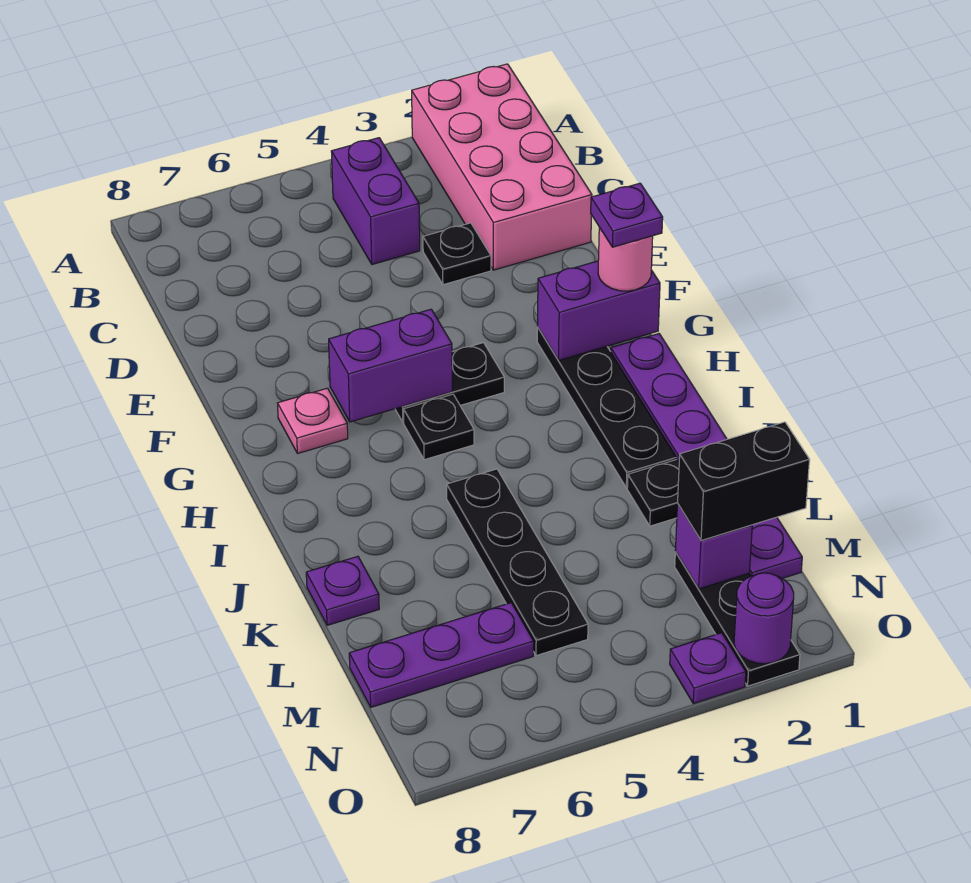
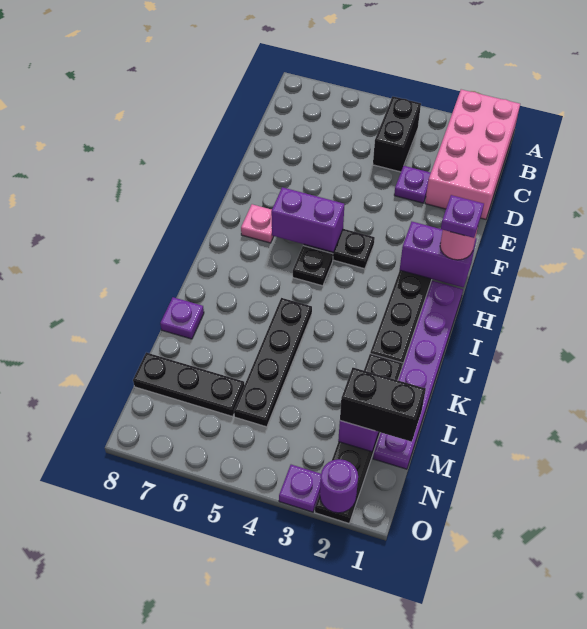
purple 1x2 brick [331,138,420,264] -> black 1x2 brick [373,96,421,172]
black 1x1 plate [423,223,491,285] -> purple 1x1 plate [394,166,431,203]
purple 1x3 plate [349,603,534,707] -> black 1x3 plate [133,352,244,417]

